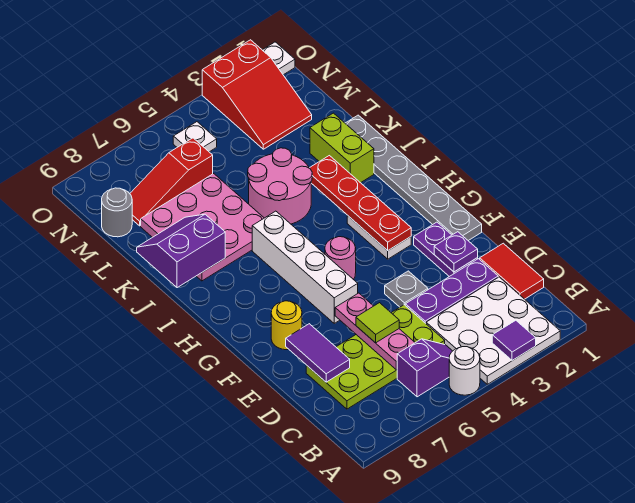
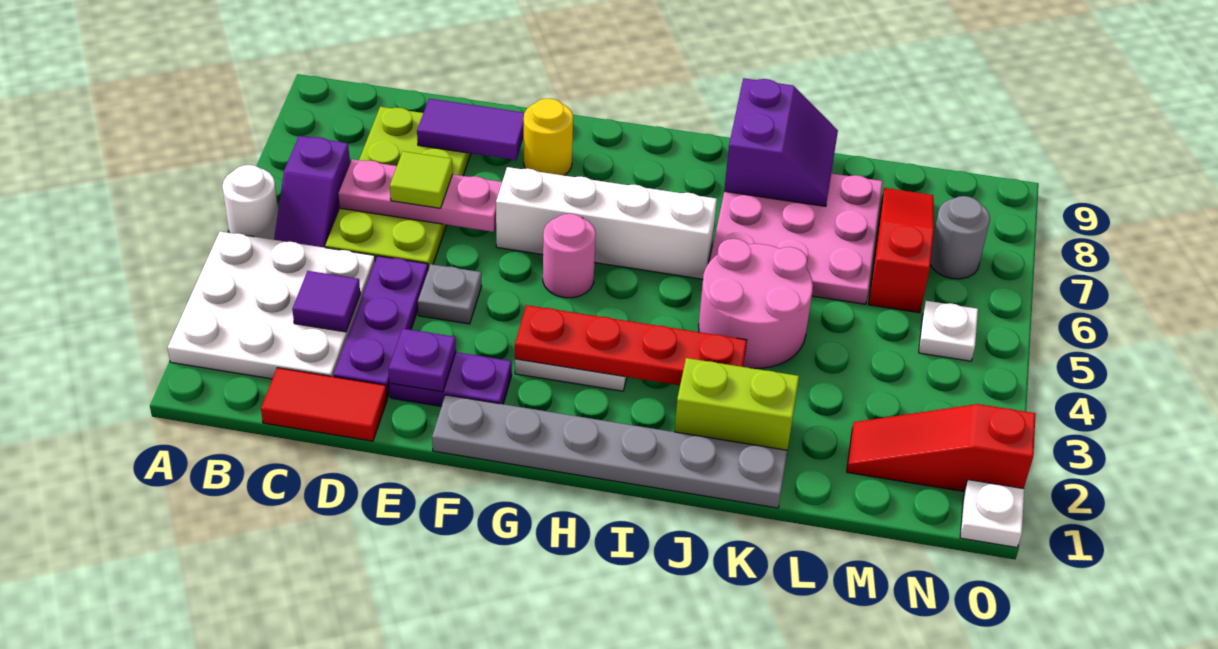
purple 1x1 tile [492,320,536,361] -> purple 1x1 tile moved to [292,271,360,332]
red 2x3 slope [202,40,312,149] -> red 1x3 slope [847,404,1036,491]
grey 1x1 round brick [102,188,132,237] -> grey 1x1 round brick moved to [930,196,990,279]

